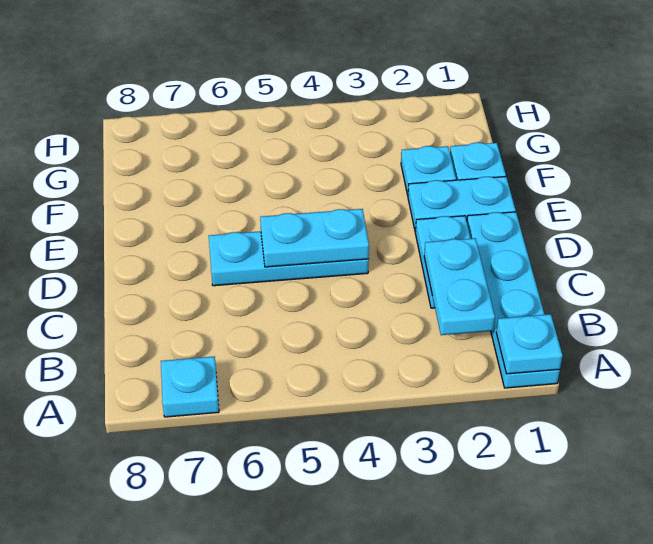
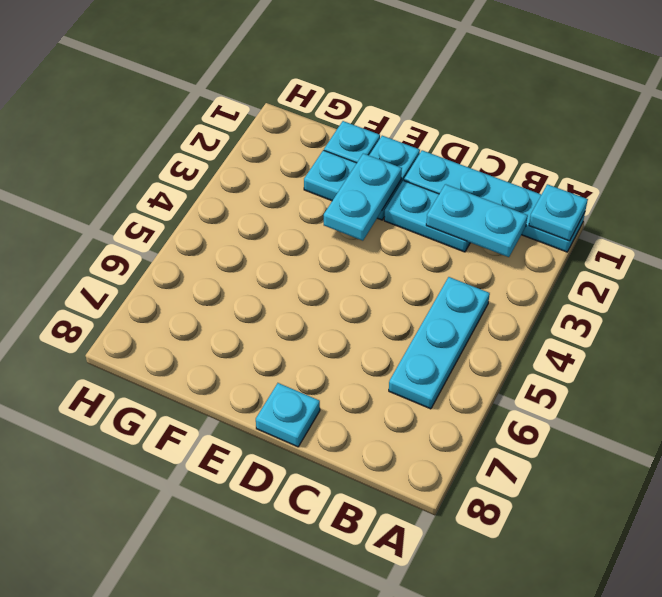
cyan 1x1 plate [161,356,219,417] -> cyan 1x1 plate moved to [256,383,320,447]
cyan 1x3 plate [209,231,369,286] -> cyan 1x3 plate moved to [389,277,490,409]
cyan 1x2 plate [260,209,369,267] -> cyan 1x2 plate moved to [324,153,402,241]

